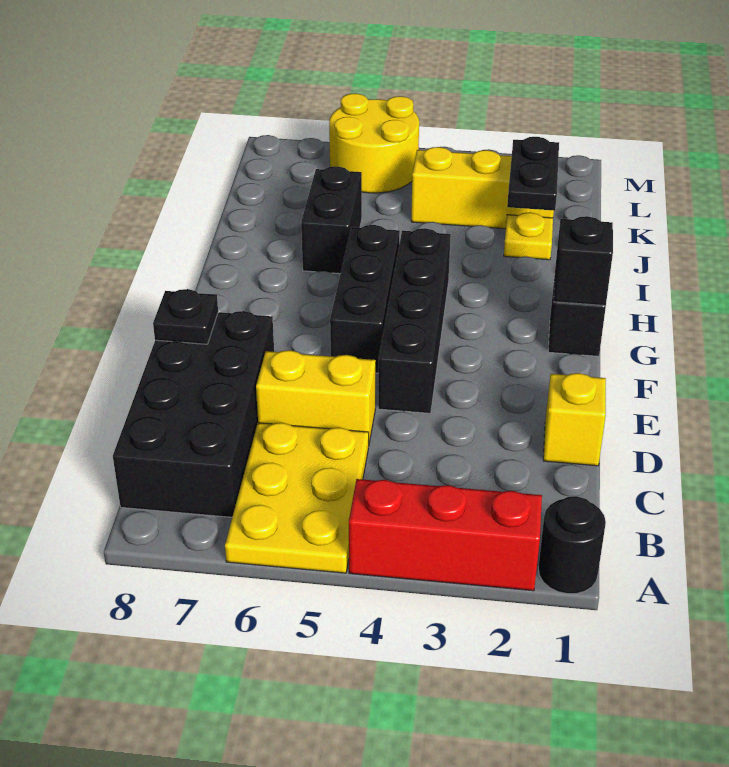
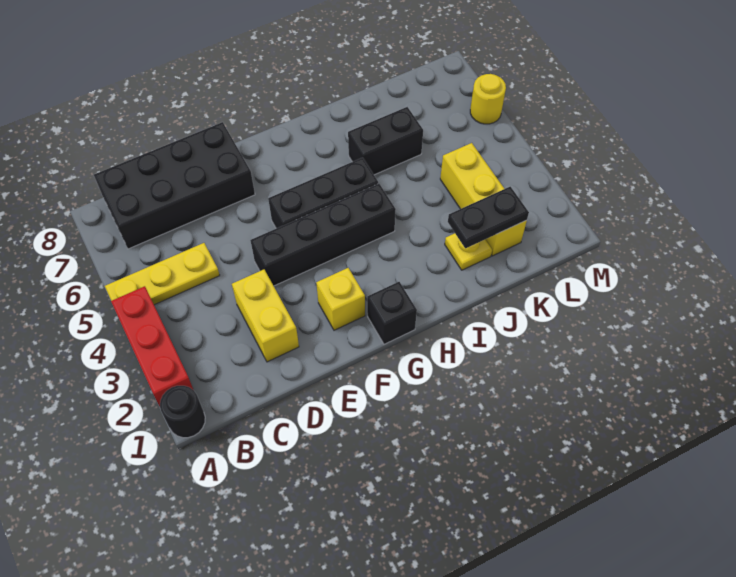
yellow 2x3 plate [225,423,369,573] -> yellow 1x3 plate [105,243,220,305]
yellow 1x1 brick [543,373,606,466] -> yellow 1x1 brick moved to [316,268,365,330]
yellow 1x2 brick [256,350,376,443] -> yellow 1x2 brick moved to [232,270,299,362]
black 1x1 plate [153,289,218,344] -> none
black 1x1 brick [554,216,613,306] -> none
yellow 2x2 round brick [329,93,419,193] -> yellow 1x1 round brick [470,74,506,124]

